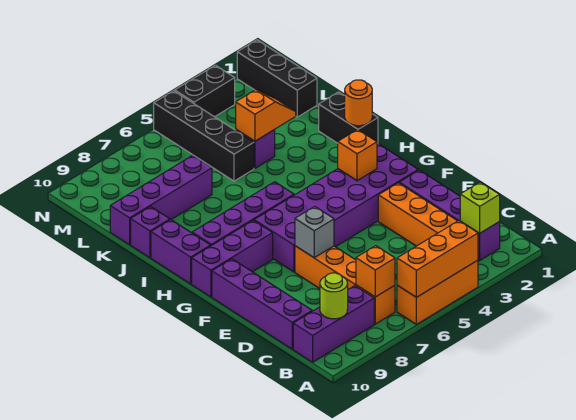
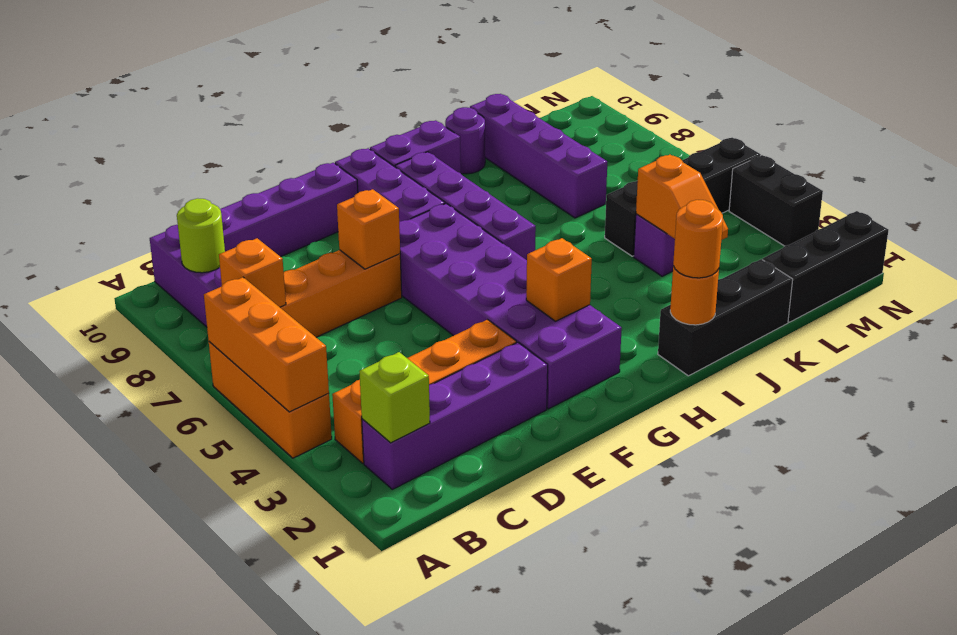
grey 1x1 brick [295,207,334,258] -> orange 1x1 brick [337,189,400,269]
black 1x2 brick [319,92,378,144] -> black 1x3 brick [658,259,793,376]
none -> orange 1x1 round brick [673,200,723,278]
purple 1x1 brick [131,207,170,258] -> purple 1x1 round brick [445,107,485,174]

